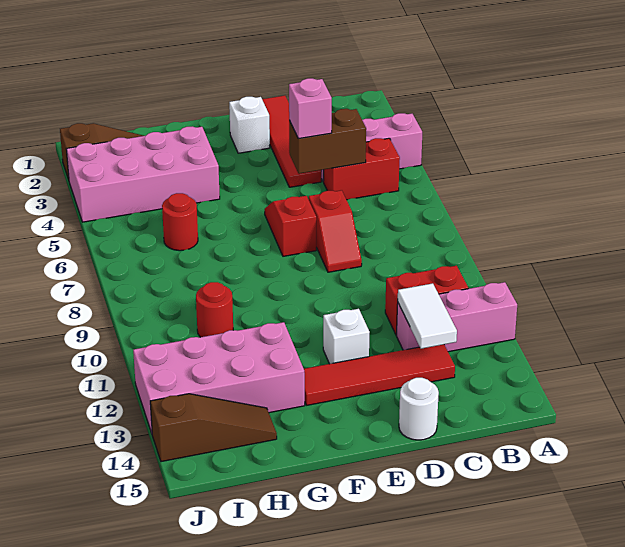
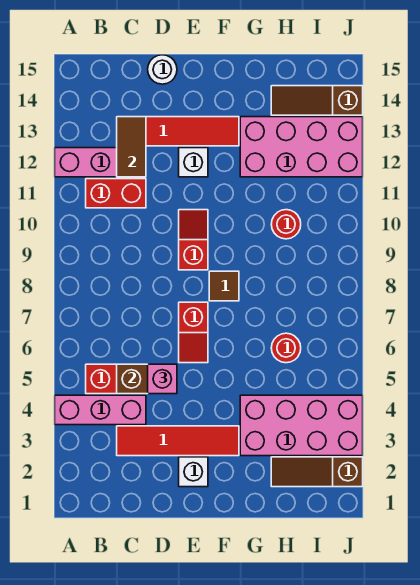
white 1x2 tile [398,283,457,349] -> brown 1x2 tile [117,117,146,177]
red 1x4 tile [262,96,321,187] -> red 1x4 tile turned to [117,426,239,456]
red 1x2 slope [309,190,362,272] -> red 1x2 slope moved to [179,210,208,270]
none -> brown 1x1 tile [209,271,239,301]

